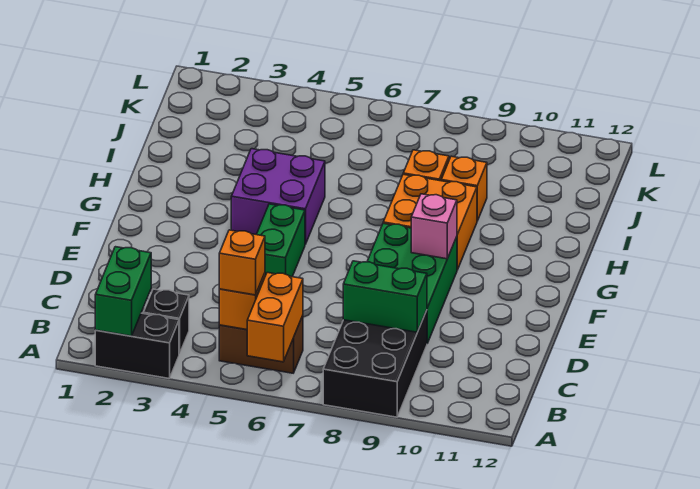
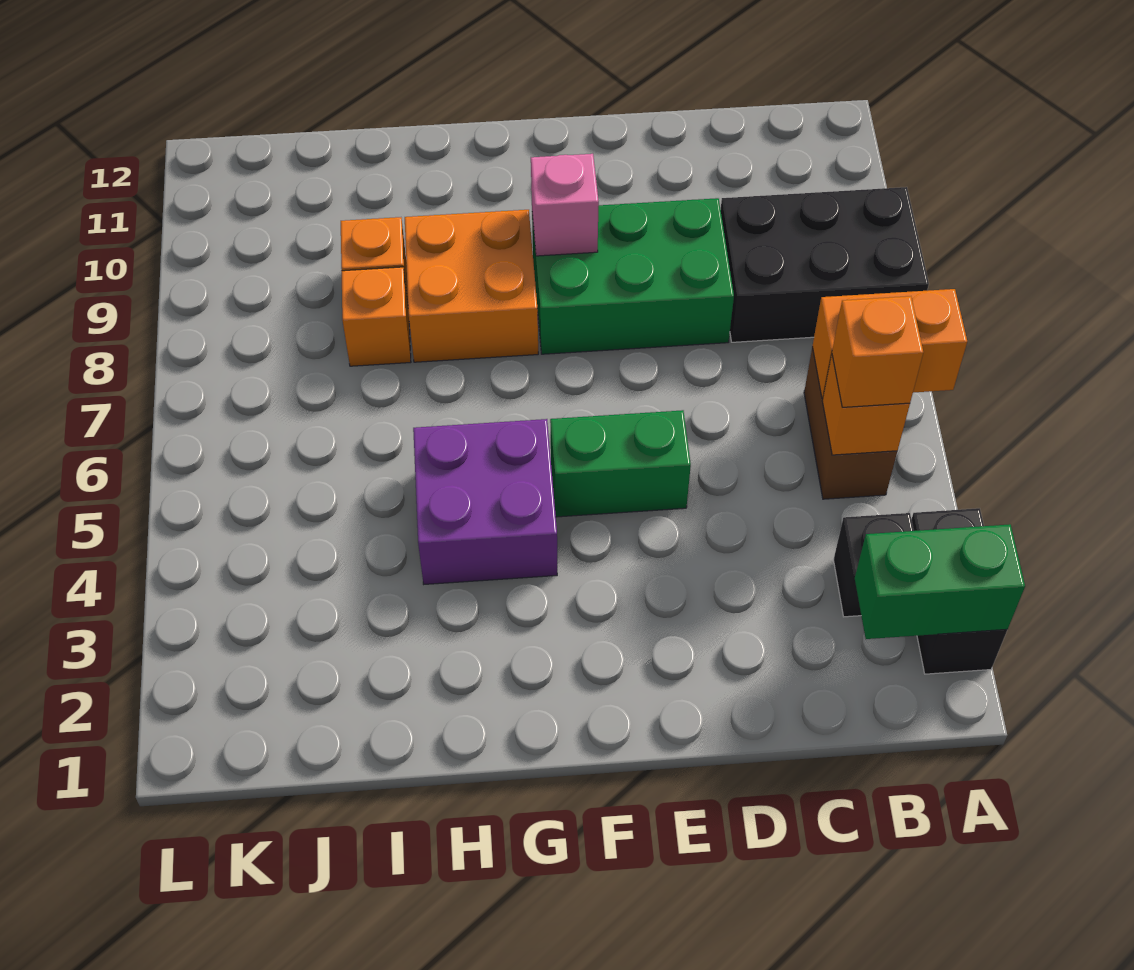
green 1x2 brick [343,261,427,332] -> none

